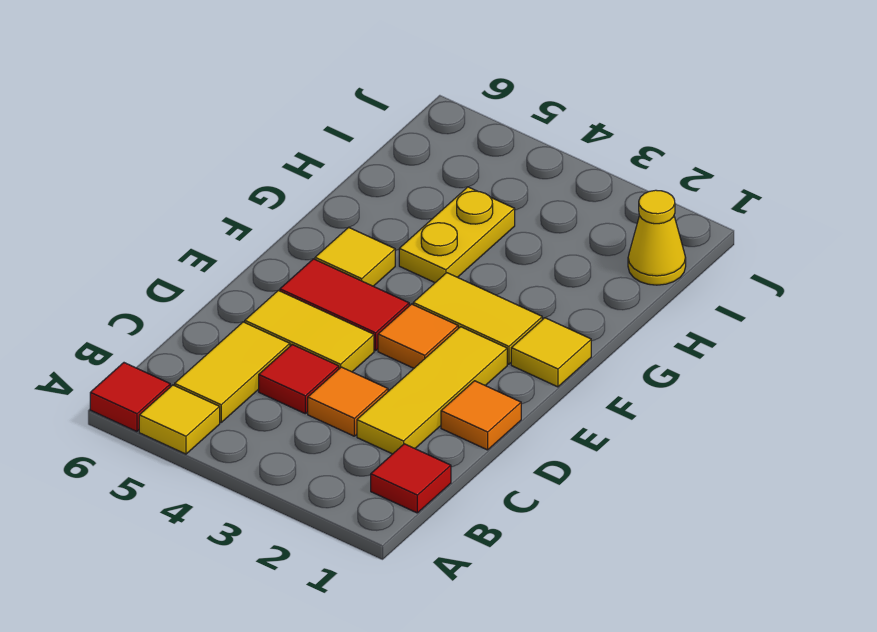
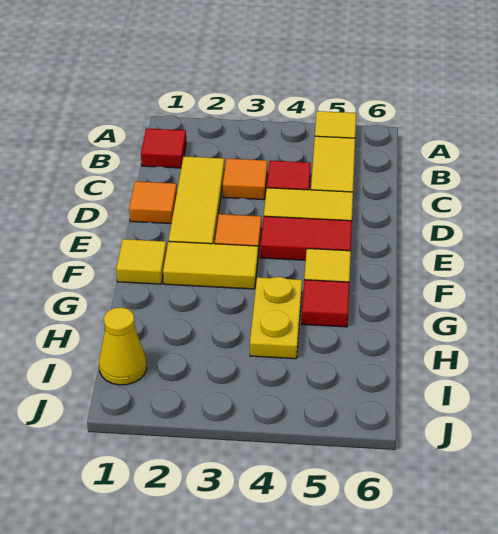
red 1x1 tile [90,363,170,432] -> red 1x1 tile moved to [302,280,349,327]

